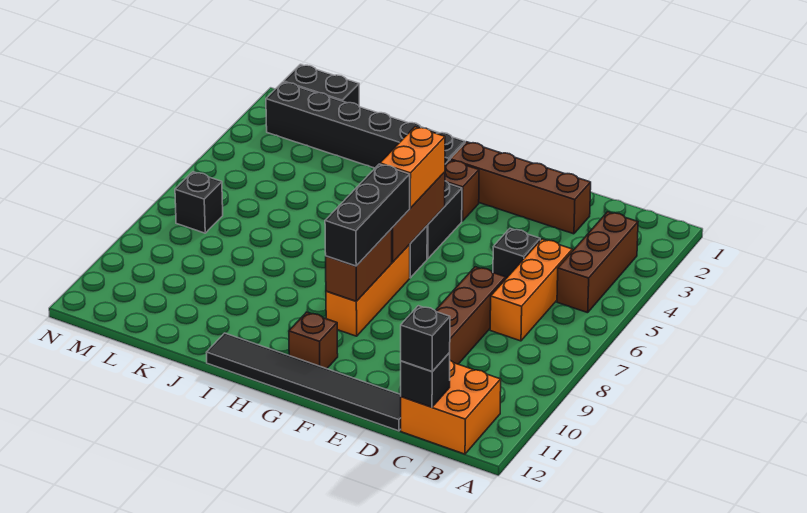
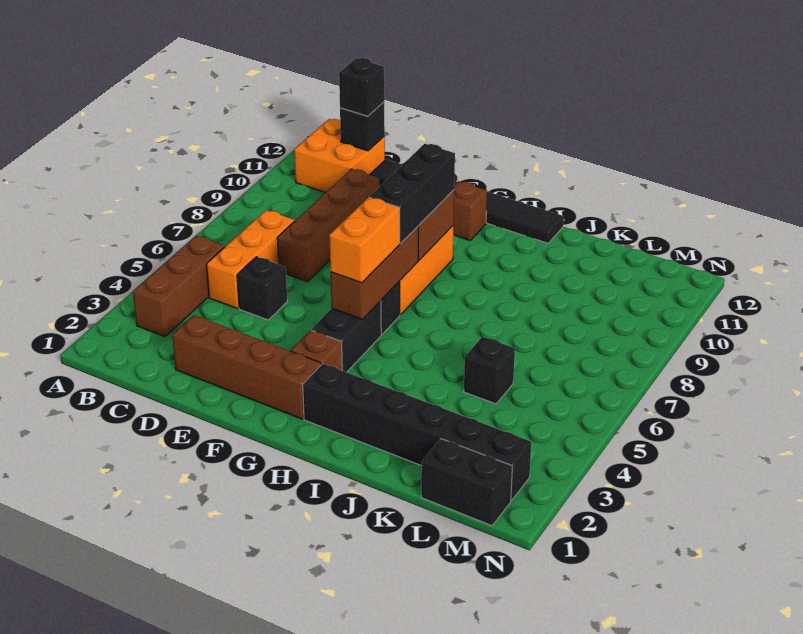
black 1x1 brick [175,172,223,233] -> black 1x1 brick moved to [464,337,515,404]

